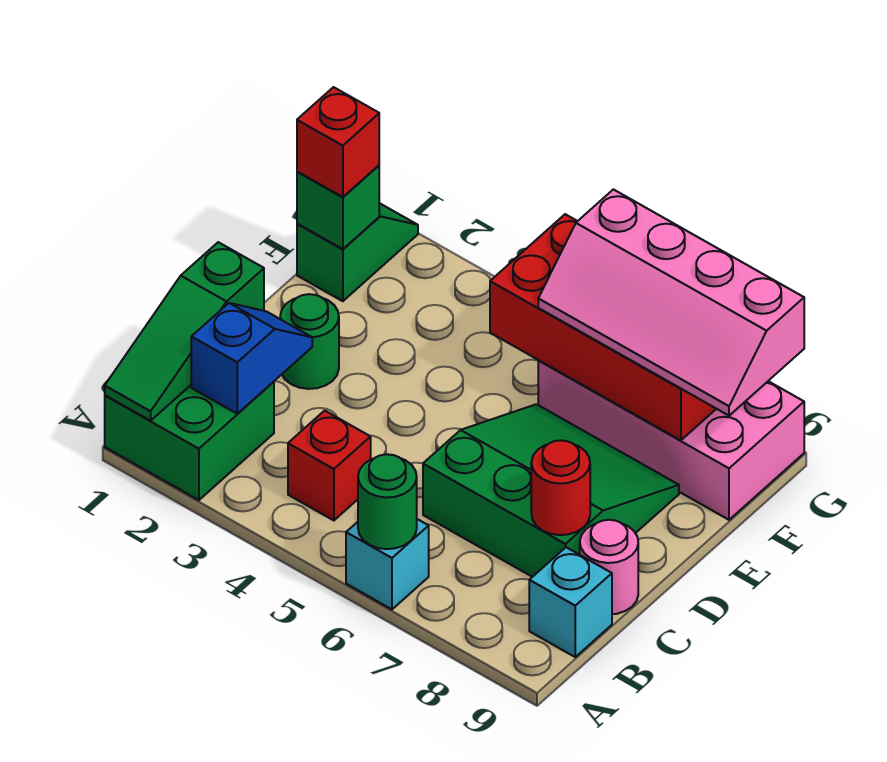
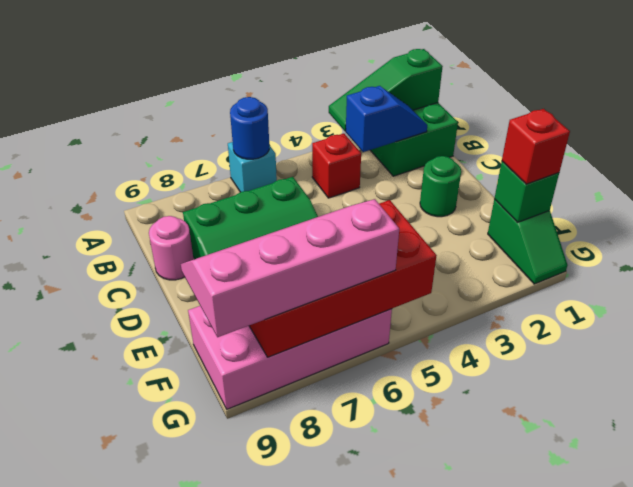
green 1x3 slope [105,242,264,421] -> green 1x3 slope turned to [329,49,443,131]
green 1x1 round brick [358,454,417,549] -> blue 1x1 round brick [230,97,269,159]
blue 1x2 slope [191,303,312,414] -> blue 1x2 slope turned to [346,86,427,152]
cyan 1x1 brick [529,547,612,657] -> none
red 1x1 round brick [531,440,590,535] -> none

